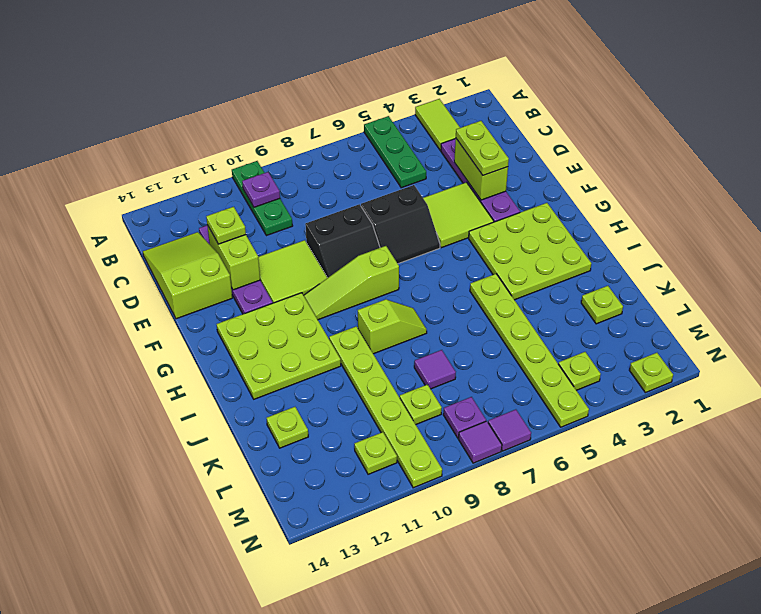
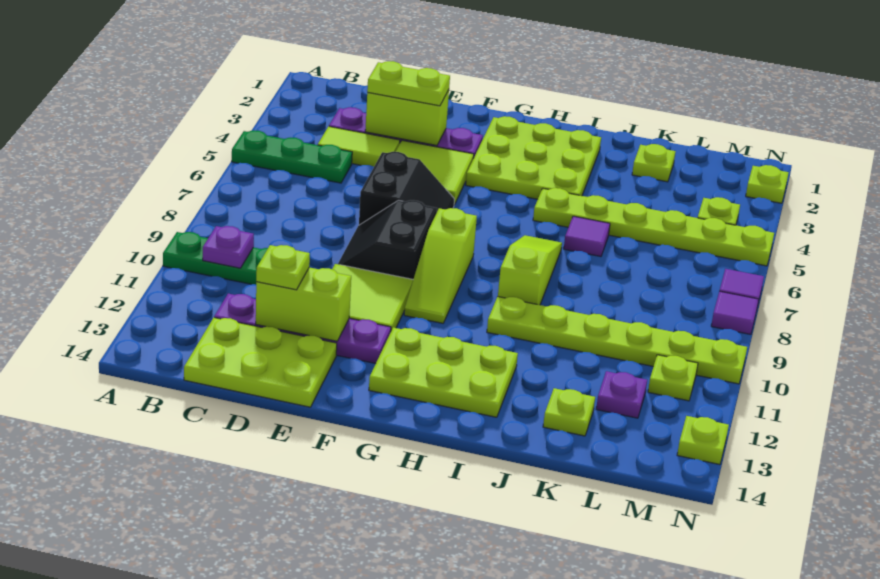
lime 1x2 tile [415,99,460,150] -> lime 1x2 tile moved to [318,126,400,167]
lime 2x3 slope [143,232,232,319] -> lime 2x3 plate [184,318,337,407]
black 2x2 slope [305,204,380,278] -> black 2x2 slope turned to [338,200,437,279]
lime 3x3 plate [217,293,341,399] -> lime 2x3 plate [369,327,518,417]
lime 1x2 slope [358,299,427,354] -> lime 1x3 slope [498,235,562,305]
purple 1x1 tile [414,350,456,389] -> purple 1x1 tile moved to [564,216,610,256]
lime 1x1 plate [400,385,442,424] -> lime 1x1 plate moved to [677,416,729,465]
purple 1x1 plate [443,397,486,438] -> purple 1x1 plate moved to [596,371,647,418]

